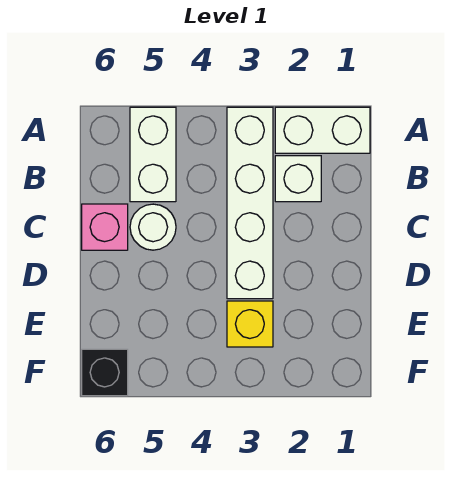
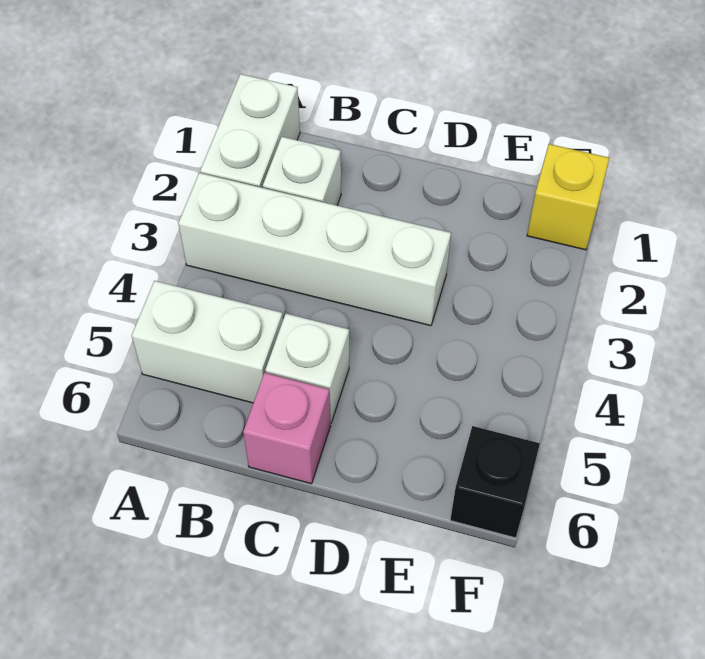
white 1x1 round brick [130,204,176,250] -> white 1x1 brick [265,313,349,423]
yellow 1x1 brick [227,301,273,347] -> yellow 1x1 brick moved to [527,144,609,250]

